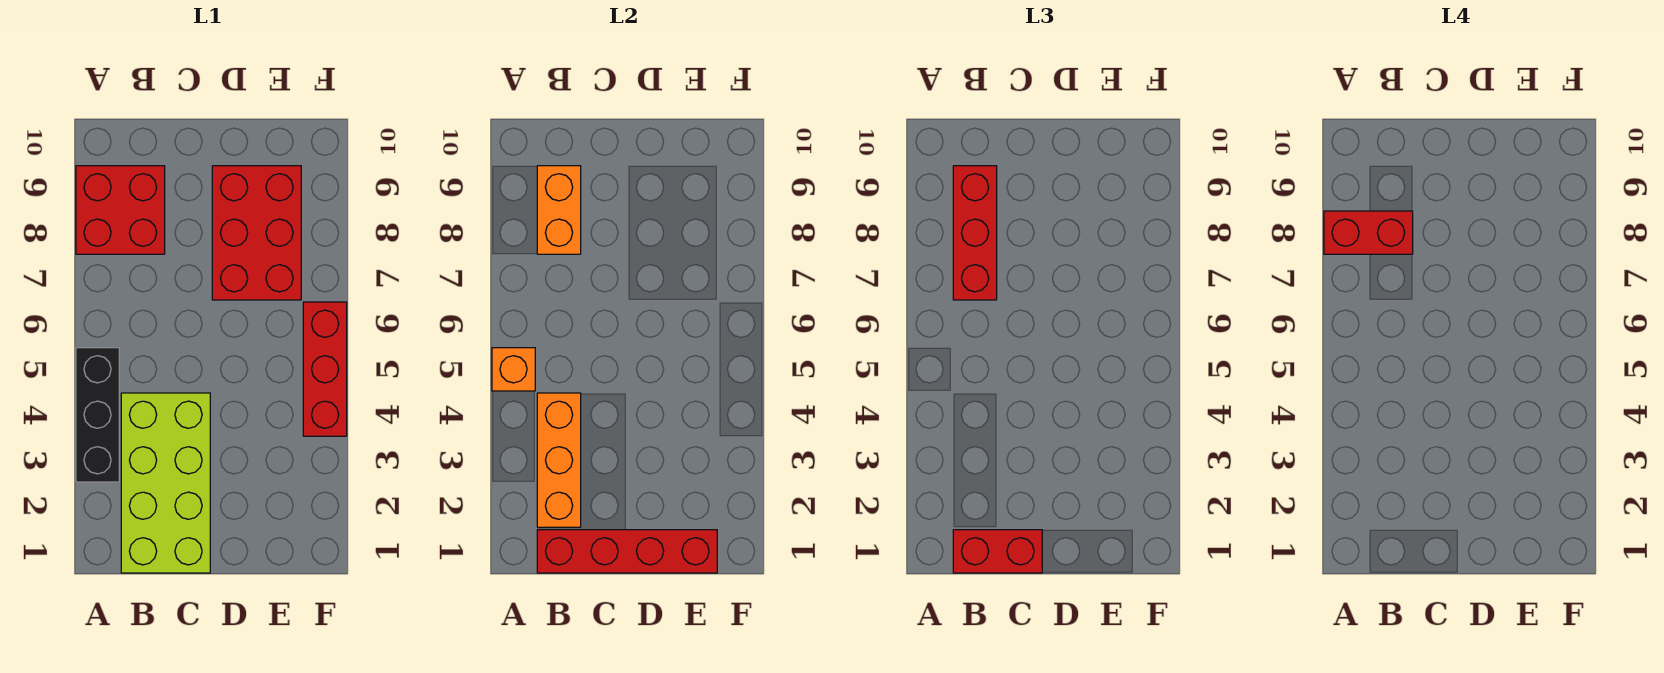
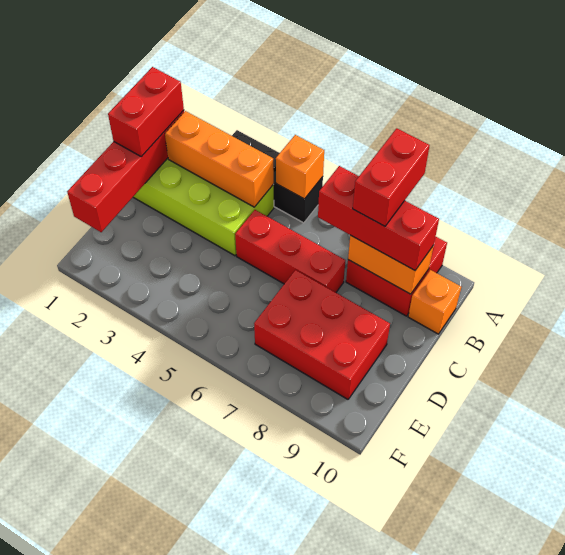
none -> orange 1x1 brick [408,270,461,334]
red 1x3 brick [303,302,347,436] -> red 1x3 brick moved to [235,210,345,292]

